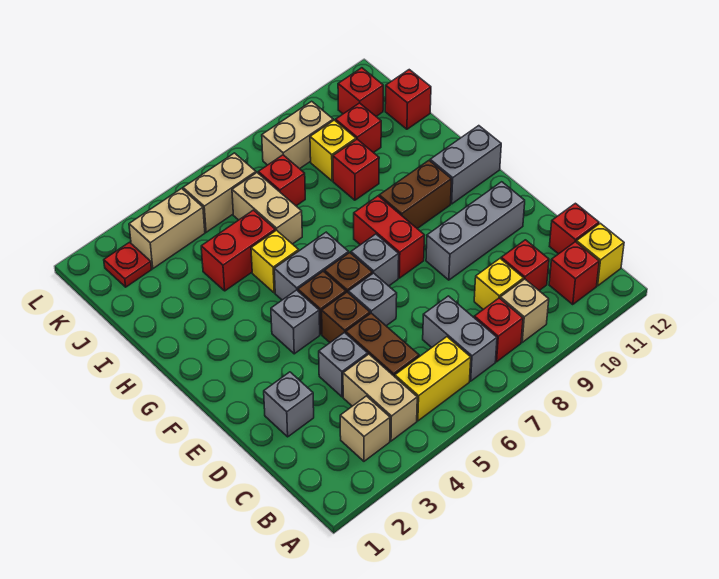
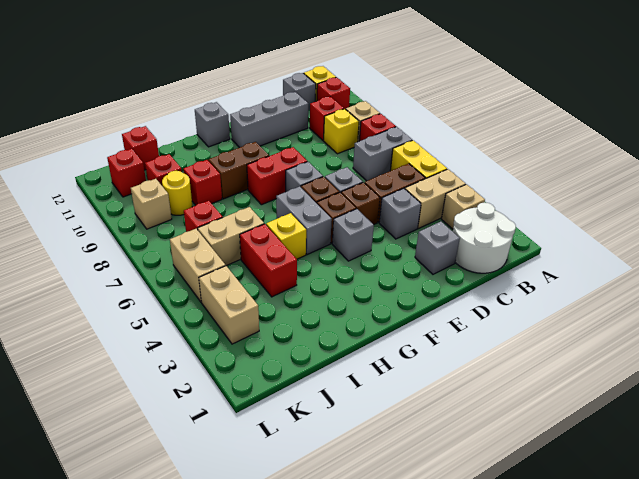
none -> white 2x2 round brick [453,202,516,273]
red 1x1 brick [549,203,599,254] -> grey 1x1 brick [283,73,316,111]
grey 1x3 brick [426,182,525,280] -> grey 1x3 brick turned to [230,92,308,148]
brown 1x2 brick [379,161,452,228] -> brown 1x2 brick turned to [209,142,269,199]
grey 1x2 brick [430,126,501,204] -> grey 1x1 brick [195,102,230,147]
yellow 1x1 brick [310,120,356,181] -> yellow 1x1 round brick [162,171,192,215]
red 1x1 plate [104,242,152,287] -> none
tan 1x2 brick [262,101,333,169] -> tan 1x1 brick [131,179,172,229]

